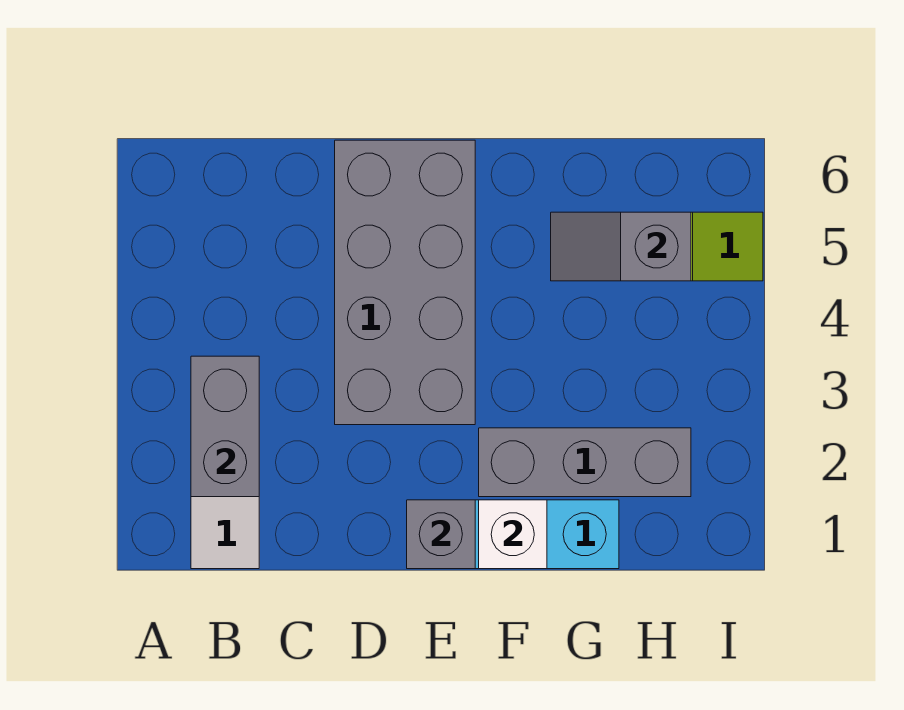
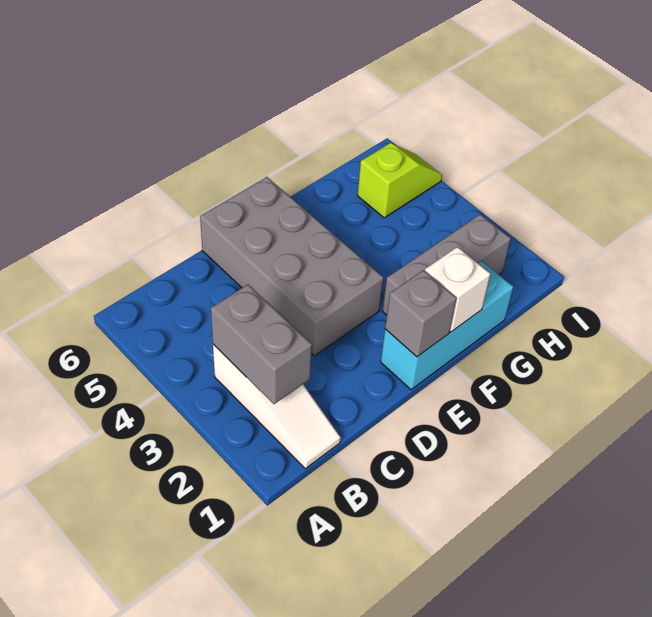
grey 1x2 slope [551,212,691,281] -> none

